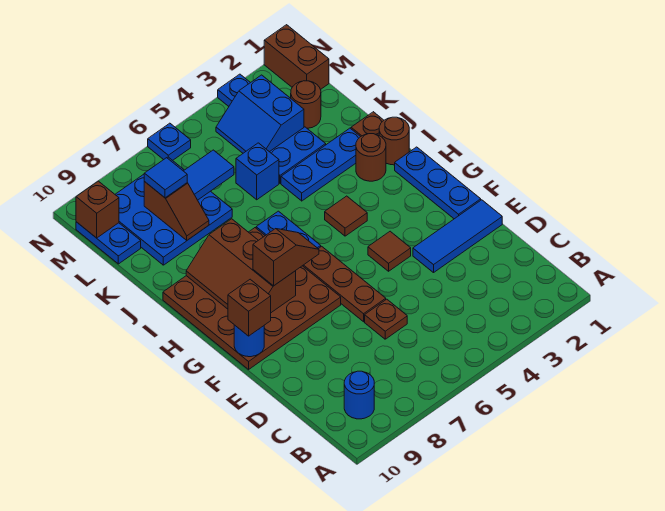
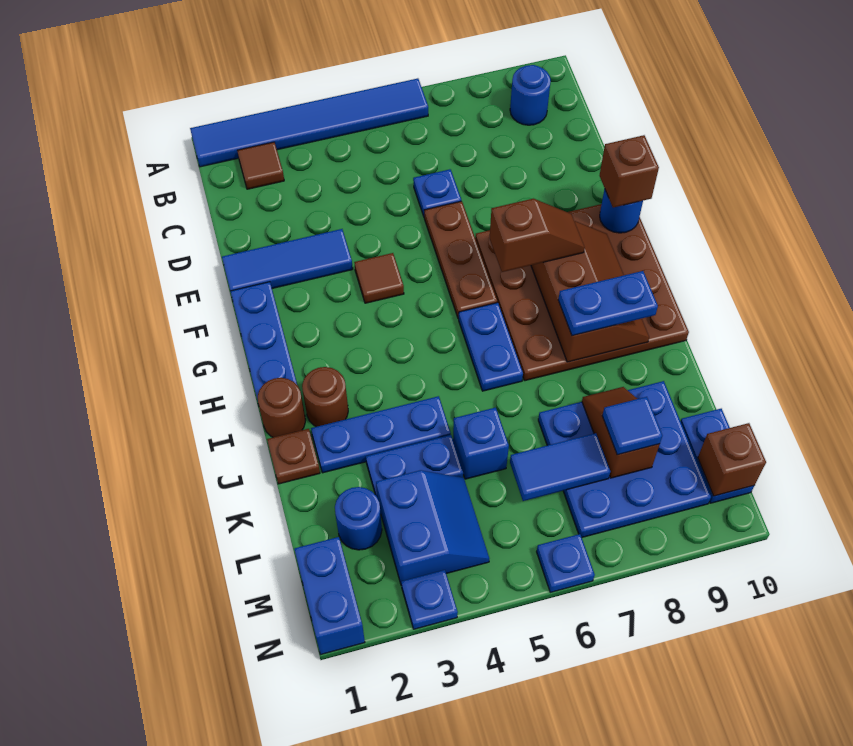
none -> blue 1x6 tile [190,78,428,167]
brown 1x1 plate [365,299,407,339] -> blue 1x1 plate [413,169,461,216]
brown 1x2 slope [253,229,319,286] -> brown 1x2 slope turned to [490,199,585,272]
brown 1x1 tile [325,196,367,236] -> brown 1x1 tile moved to [237,142,284,189]
none -> blue 1x2 plate [558,271,658,336]
brown 1x1 round brick [291,81,321,128] -> blue 1x1 round brick [335,487,382,550]
brown 1x2 brick [264,25,329,89] -> blue 1x2 brick [294,537,365,654]

